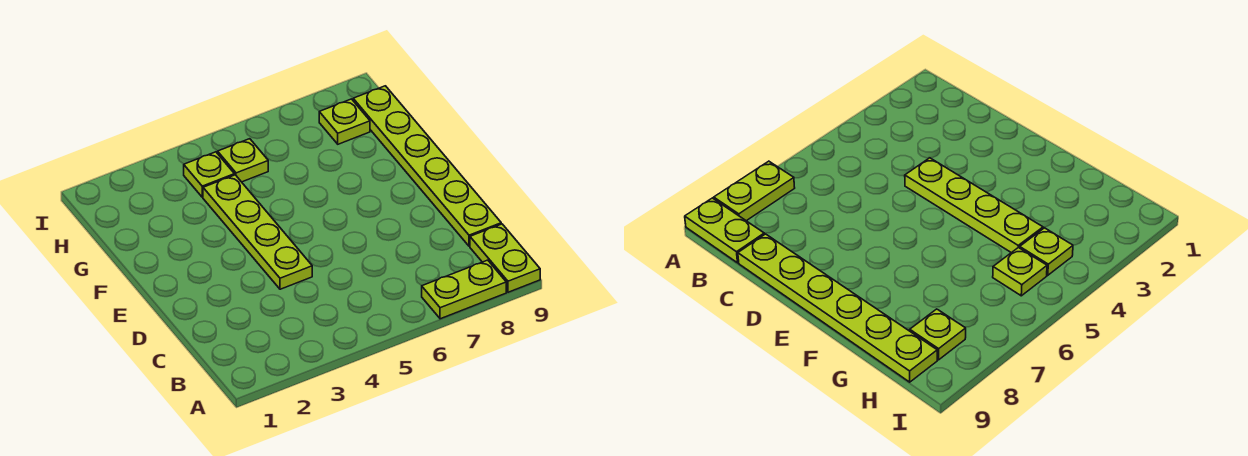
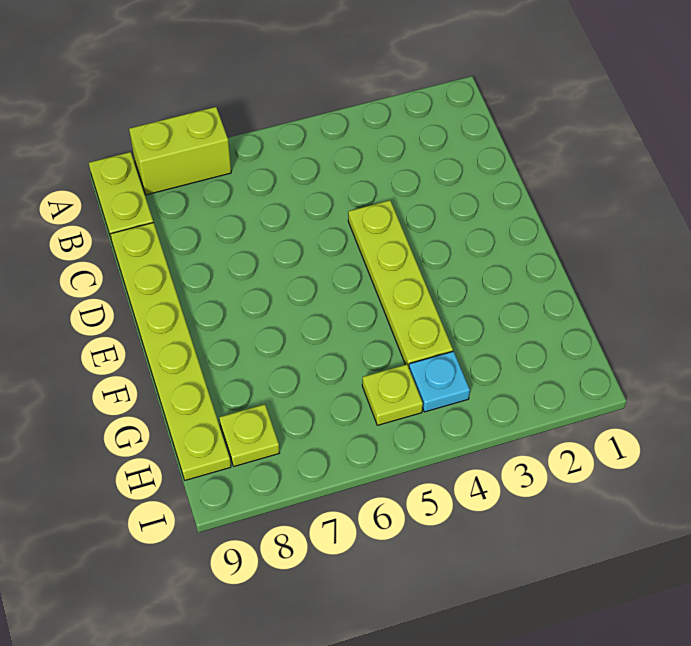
lime 1x2 plate [422,260,506,319] -> lime 1x2 brick [129,107,231,195]
lime 1x1 plate [184,152,234,197] -> cyan 1x1 plate [409,351,470,412]

